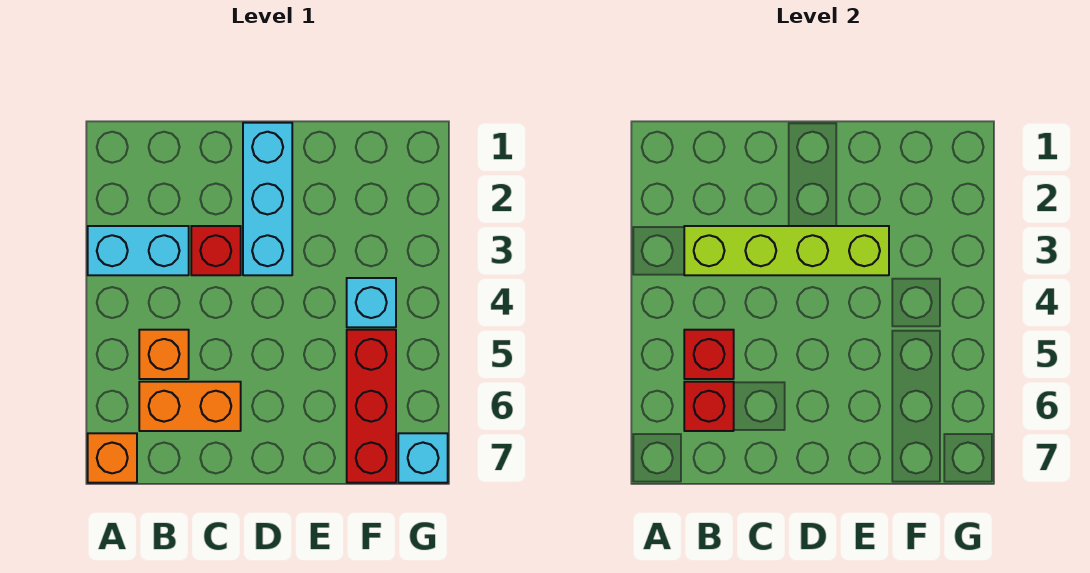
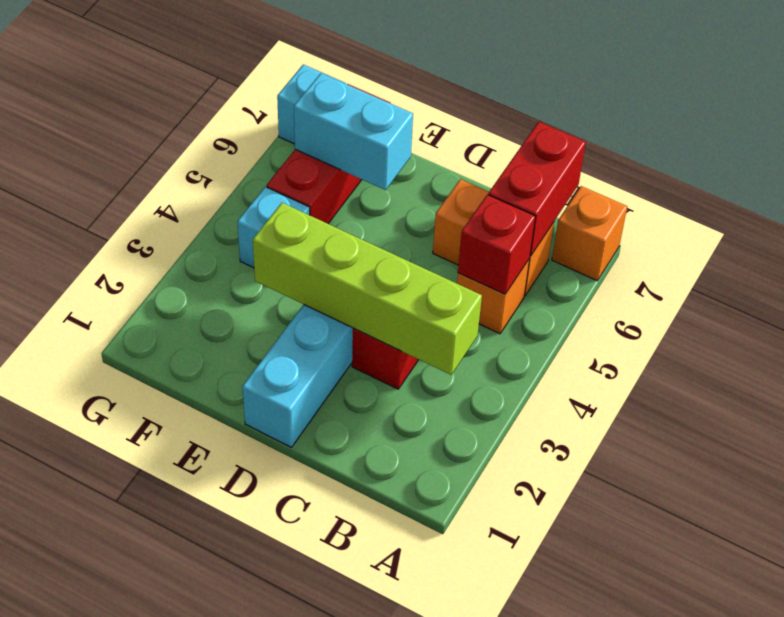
cyan 1x2 brick [88,226,189,275] -> cyan 1x2 brick moved to [294,73,413,190]
red 1x1 brick [684,382,734,431] -> red 1x2 brick [488,122,586,256]

